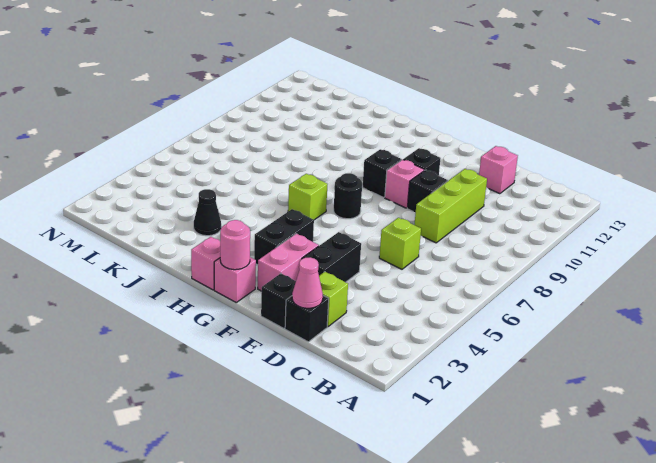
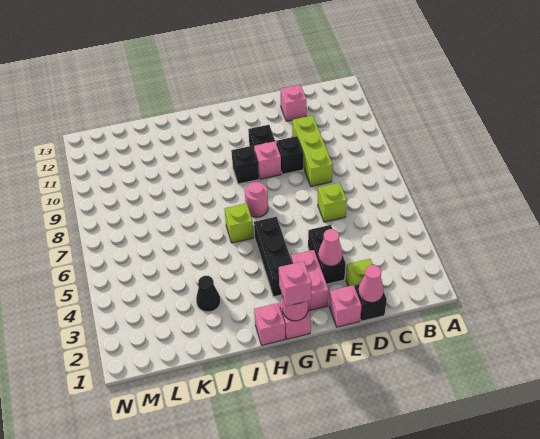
black 1x1 brick [261,274,296,329] -> pink 1x1 brick [329,285,362,327]
none -> pink 1x1 cone [318,229,343,266]
none -> pink 1x1 brick [279,261,312,306]
black 1x2 brick [254,209,314,265] -> black 1x3 brick [254,217,293,297]
black 1x1 round brick [334,173,362,219] -> pink 1x1 round brick [245,182,268,217]

